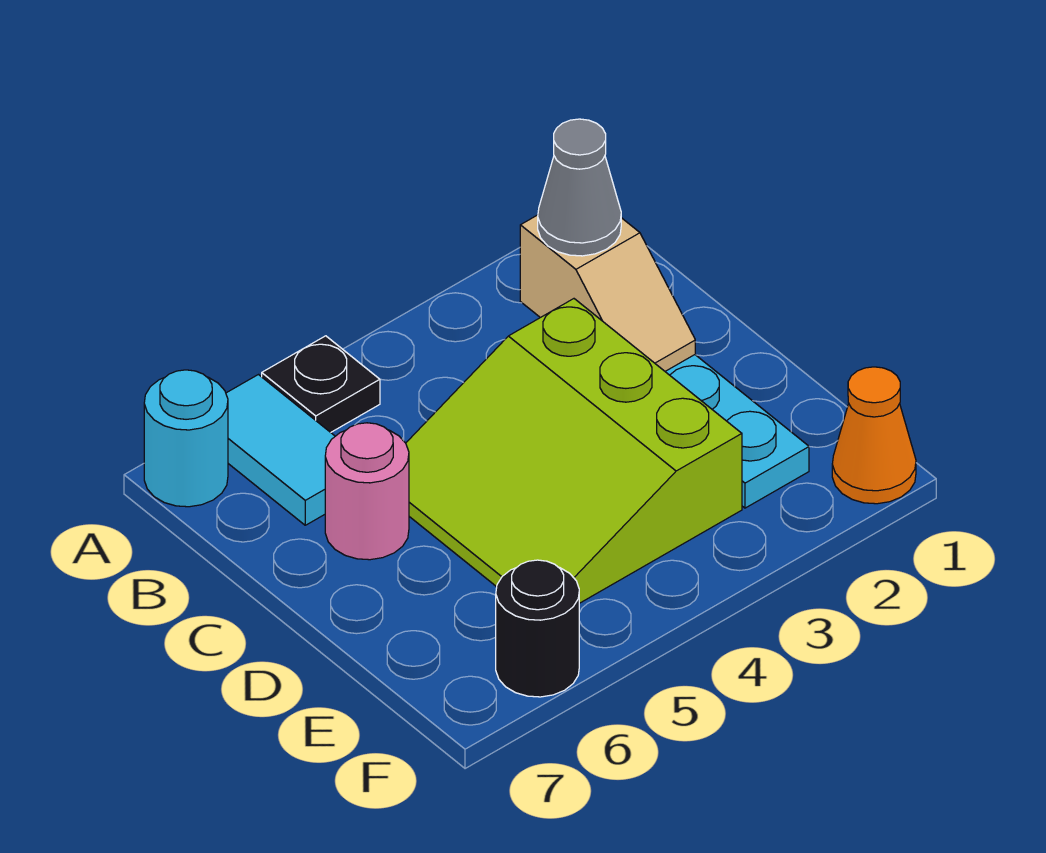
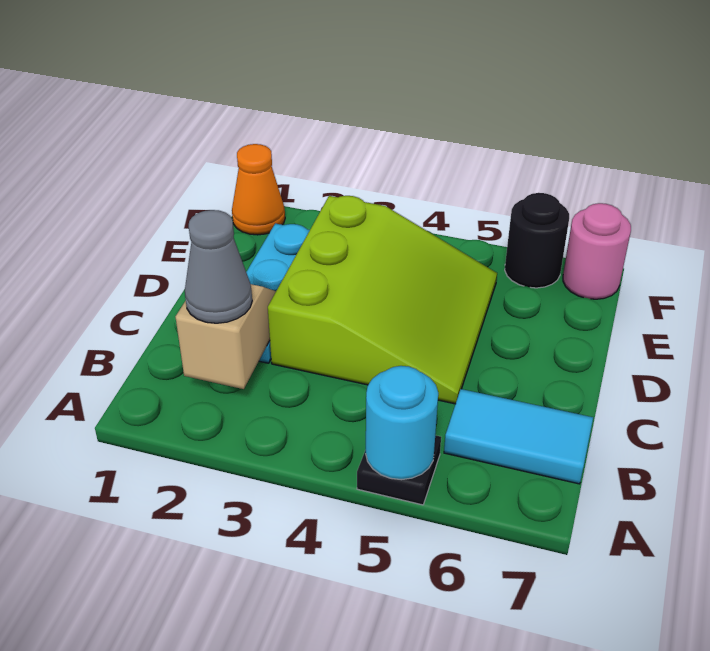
cyan 1x2 tile [226,375,335,525] -> cyan 1x2 tile turned to [444,389,593,484]
cyan 1x1 round brick [144,370,228,507] -> cyan 1x1 round brick moved to [366,366,438,480]
pink 1x1 round brick [325,423,409,560] -> pink 1x1 round brick moved to [563,203,631,299]

